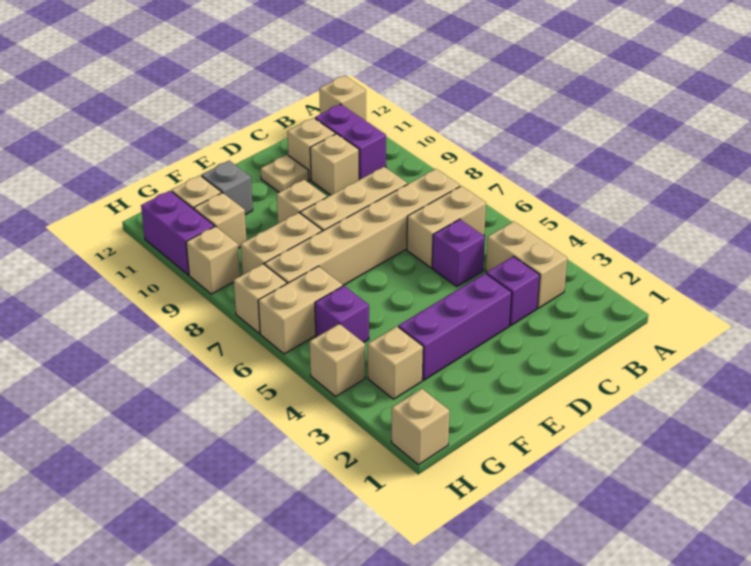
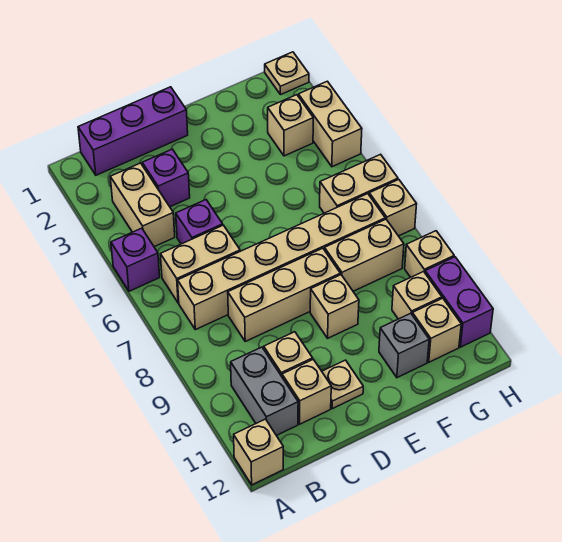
purple 1x2 brick [315,104,386,180] -> grey 1x2 brick [231,347,298,436]
purple 1x3 brick [398,273,512,380] -> purple 1x3 brick moved to [78,87,188,175]
purple 1x1 brick [315,286,369,343] -> purple 1x1 brick moved to [111,228,160,291]
tan 1x1 brick [391,389,450,465] -> tan 1x1 plate [265,52,309,95]
tan 1x1 brick [310,324,365,396] -> tan 1x2 brick [298,81,362,167]

